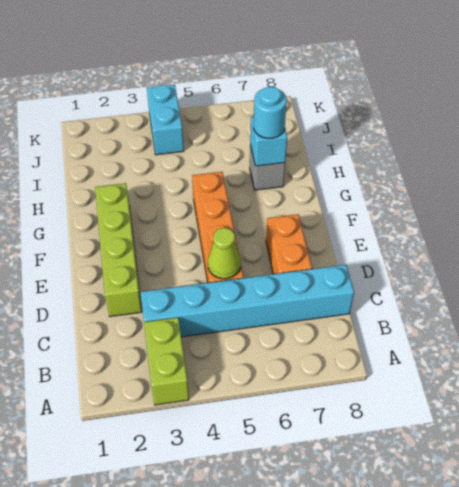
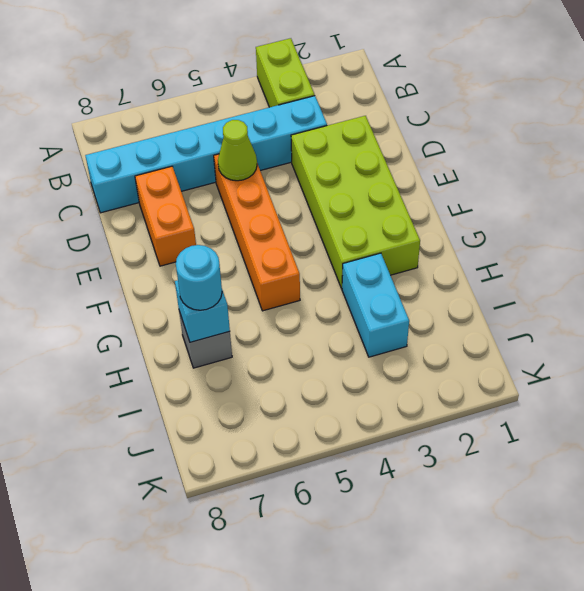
lime 1x4 brick [95,183,142,317] -> lime 2x4 brick [291,116,420,289]
cyan 1x2 brick [147,85,184,155] -> cyan 1x2 brick moved to [342,253,409,357]

